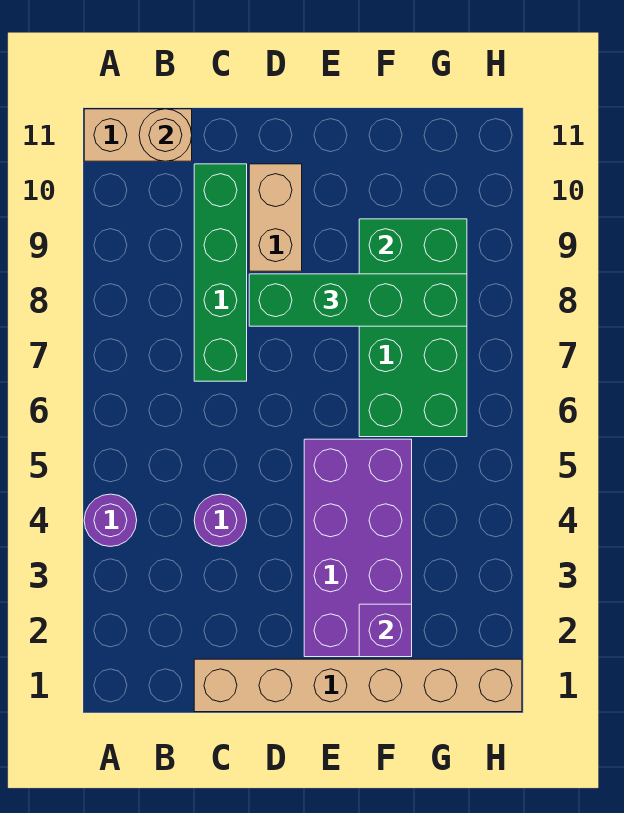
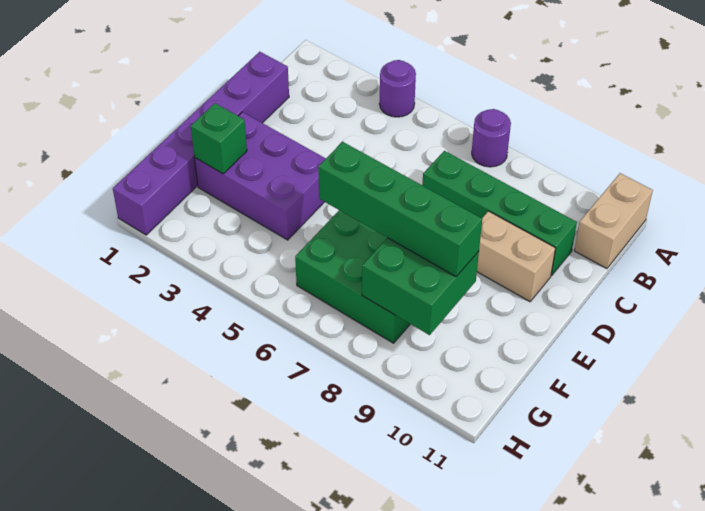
tan 1x1 round brick [139,109,192,161] -> none
tan 1x6 brick [194,659,522,712] -> purple 1x6 brick [113,52,289,235]
purple 1x1 round brick [194,494,247,547] -> purple 1x1 round brick moved to [472,109,511,167]
green 1x4 brick [249,274,467,326] -> green 1x4 brick turned to [318,142,482,277]
purple 2x4 brick [304,439,412,657] -> purple 2x3 brick [195,112,326,240]
purple 1x1 brick [359,604,412,657] -> green 1x1 brick [191,103,247,174]

